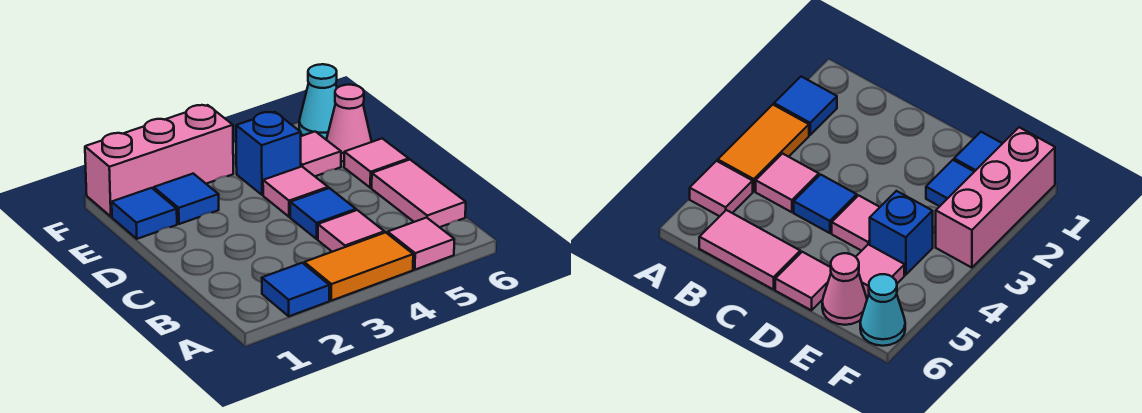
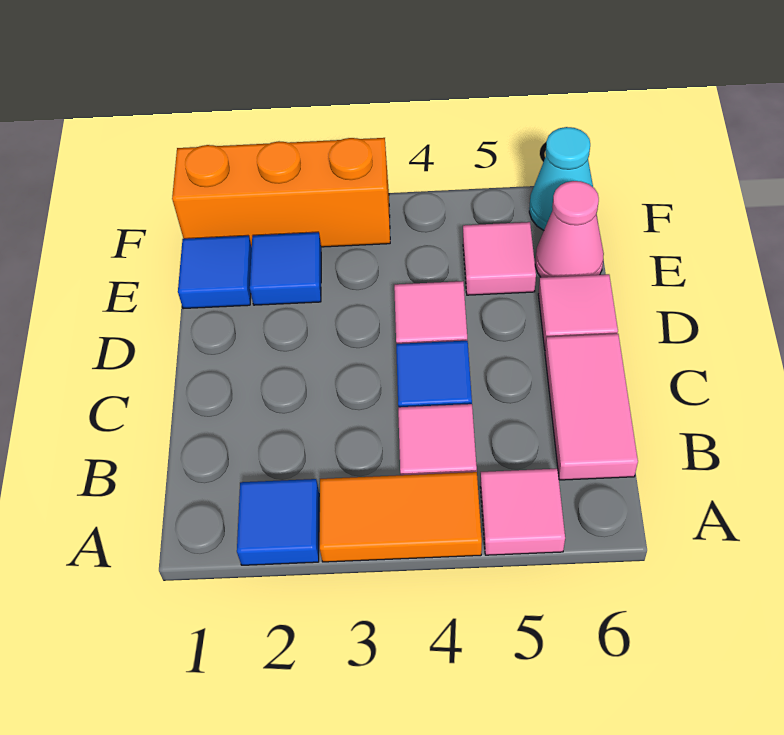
blue 1x1 brick [236,112,301,195] -> none
pink 1x3 brick [85,105,233,217] -> orange 1x3 brick [172,138,390,247]

